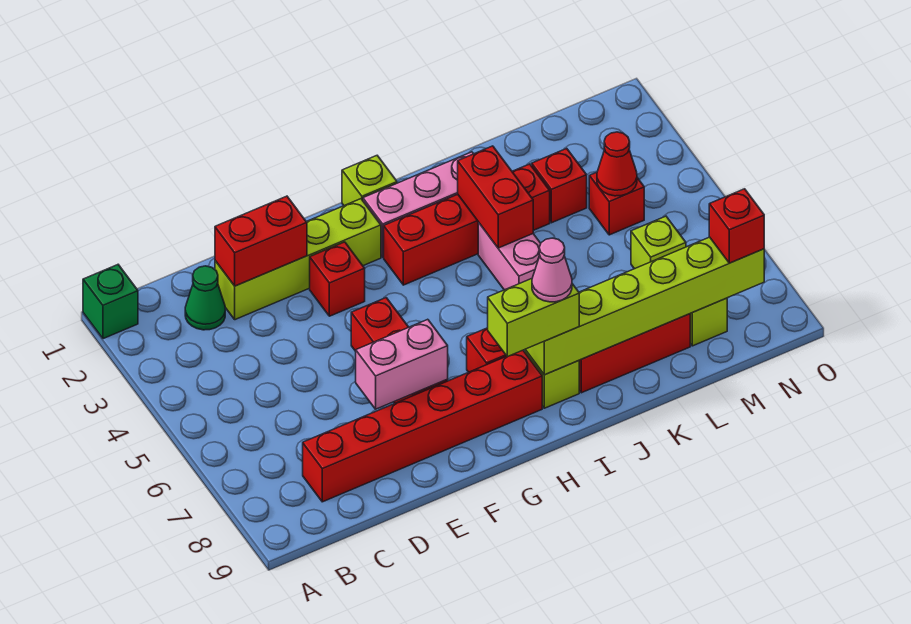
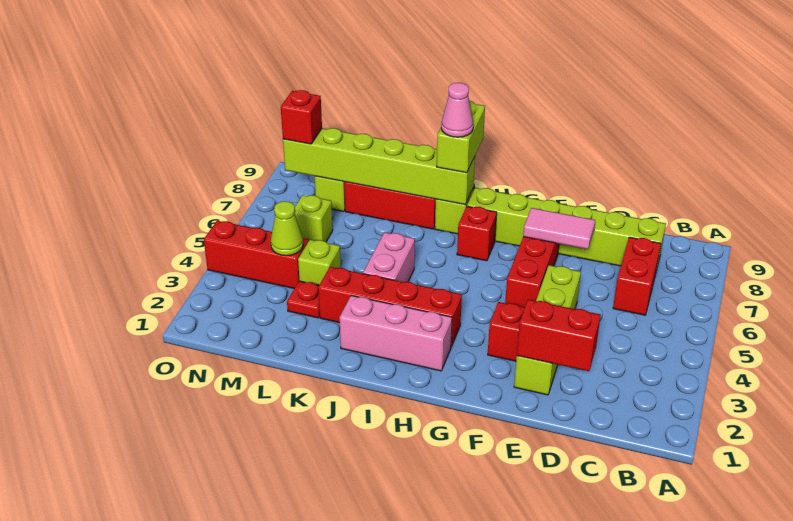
green 1x1 brick [83,265,138,339] -> none
green 1x1 cone [185,266,225,330] -> none
red 1x6 brick [303,350,542,502] -> lime 1x6 brick [467,188,666,267]
lime 1x4 brick [215,199,381,320] -> lime 1x4 brick turned to [514,265,581,395]
pink 1x2 brick [356,319,448,409] -> pink 1x2 tile [523,208,595,249]
lime 1x1 brick [342,156,397,206] -> lime 1x1 brick moved to [298,240,341,285]
lime 1x2 brick [488,279,579,357] -> lime 1x2 brick turned to [437,100,485,173]
red 1x2 brick [458,146,533,248] -> red 1x2 brick moved to [613,237,661,315]
red 1x1 brick [532,148,587,223] -> red 1x1 plate [287,281,320,318]
red 1x1 brick [589,172,644,235] -> red 1x3 brick [204,221,308,288]
red 1x1 cone [597,132,637,196] -> lime 1x1 cone [271,201,303,256]

